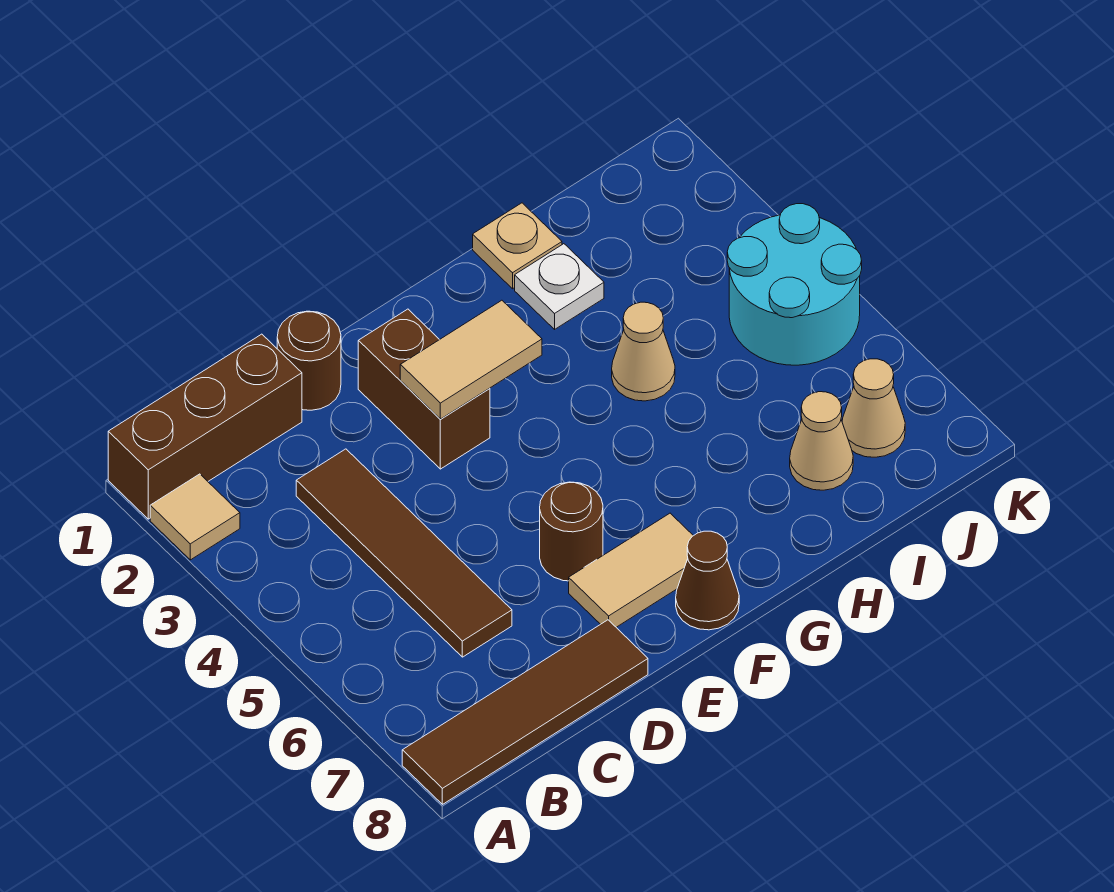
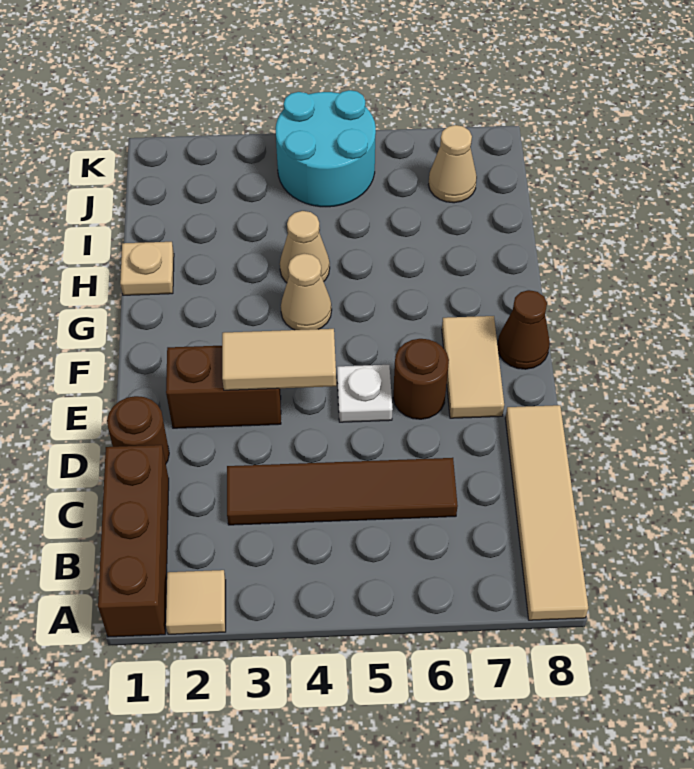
brown 1x4 tile [402,620,648,804] -> tan 1x4 tile [505,405,588,620]
tan 1x2 tile [400,300,542,419] -> tan 1x2 tile turned to [222,329,336,390]
white 1x1 plate [515,244,604,329] -> white 1x1 plate moved to [337,365,393,422]
tan 1x1 cone [790,392,853,490] -> tan 1x1 cone moved to [281,254,332,330]

